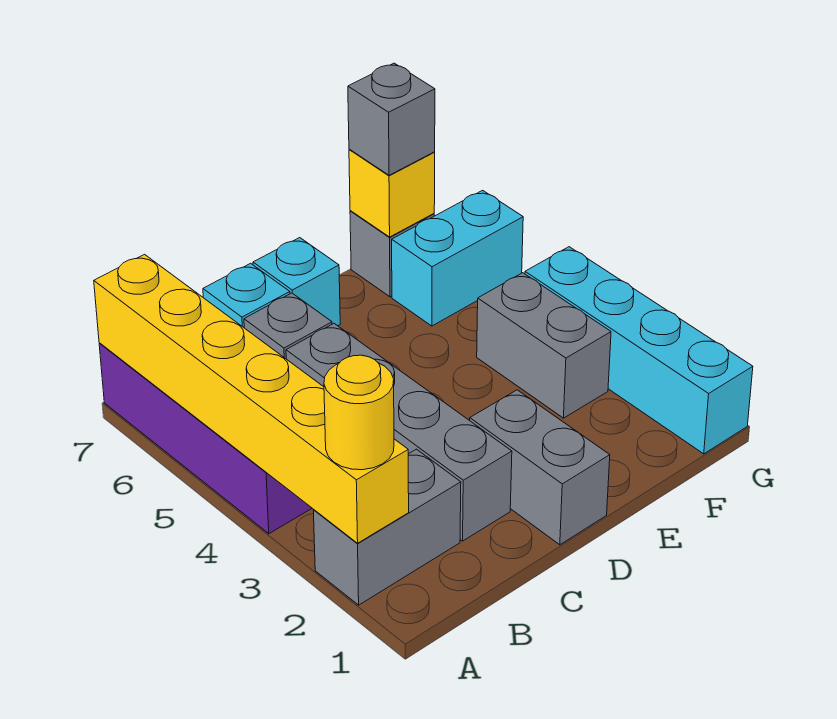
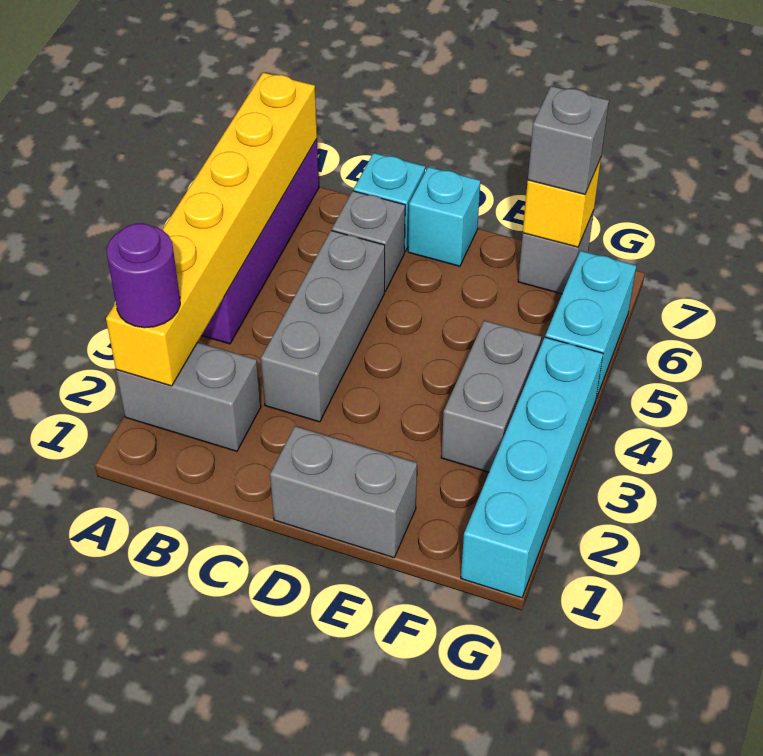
yellow 1x1 round brick [324,355,394,470] -> purple 1x1 round brick [107,223,180,328]
grey 1x4 brick [286,324,512,541] -> grey 1x3 brick [261,231,385,422]
grey 1x2 brick [470,390,610,545] -> grey 1x2 brick turned to [270,426,417,558]
cyan 1x2 brick [392,190,523,326] -> cyan 1x2 brick turned to [545,251,636,398]

